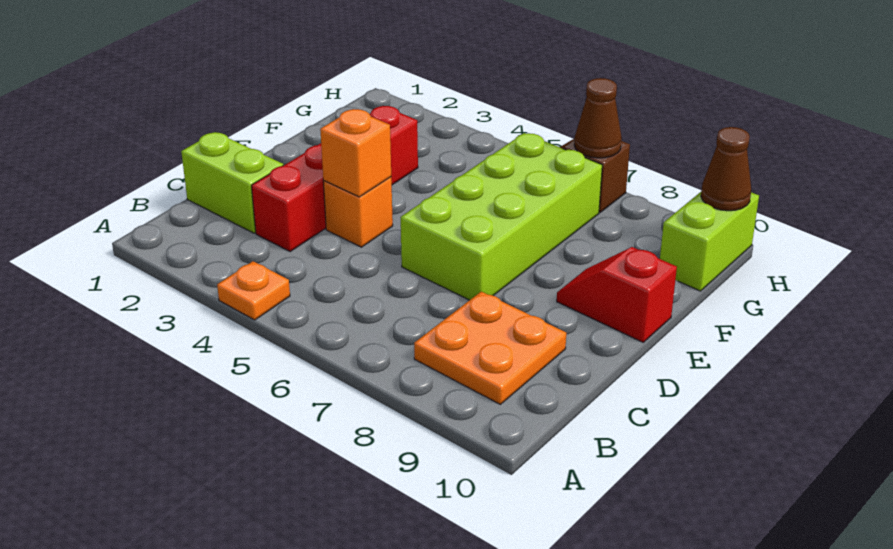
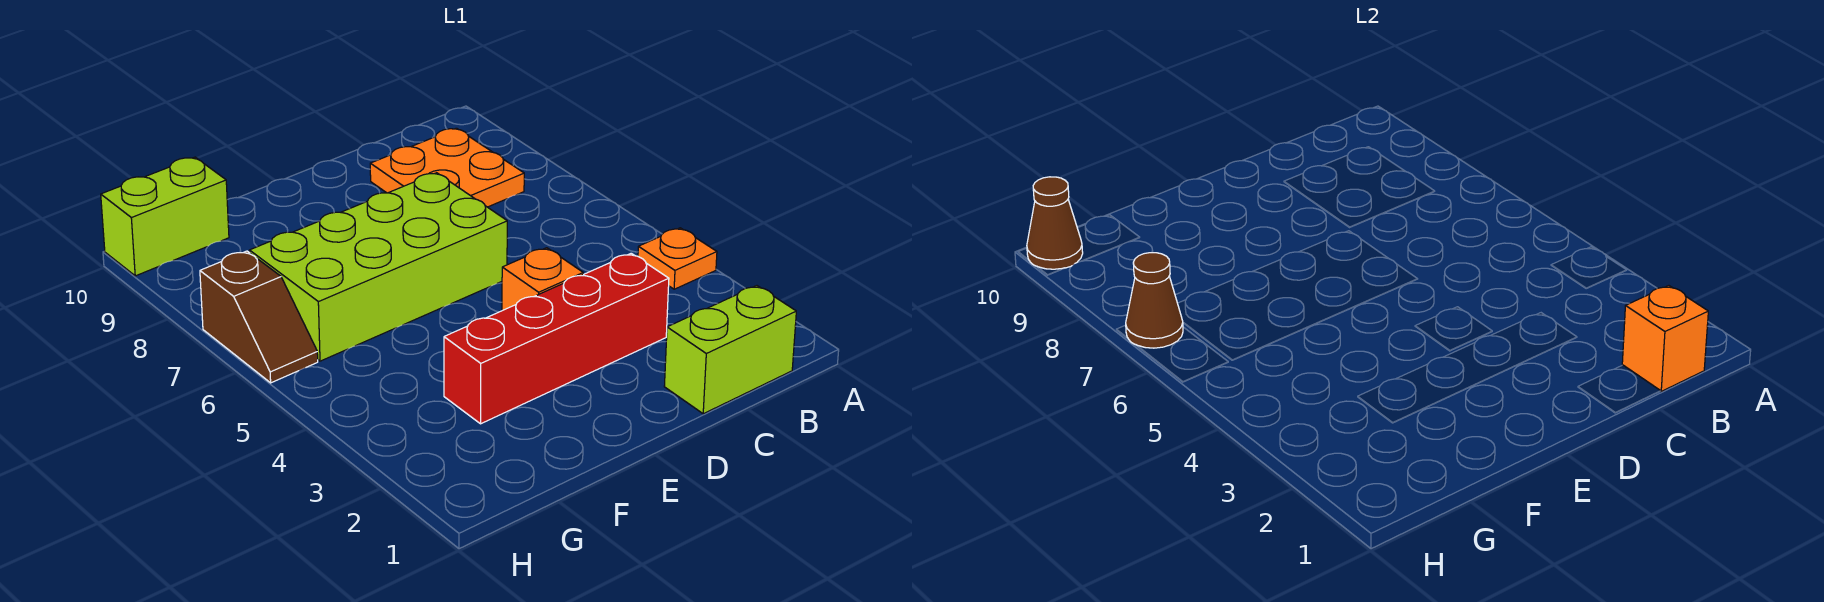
lime 1x2 brick [181,132,283,233] -> lime 1x2 brick turned to [664,286,796,414]
orange 1x1 brick [320,109,391,197] -> orange 1x1 brick moved to [1622,286,1708,391]
red 1x2 slope [557,247,677,342] -> none

